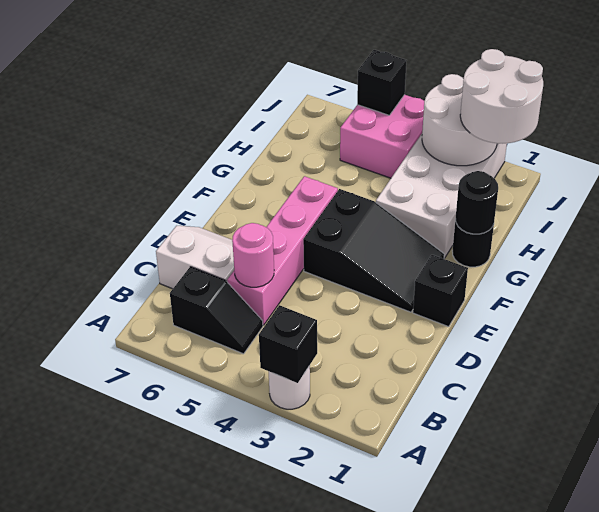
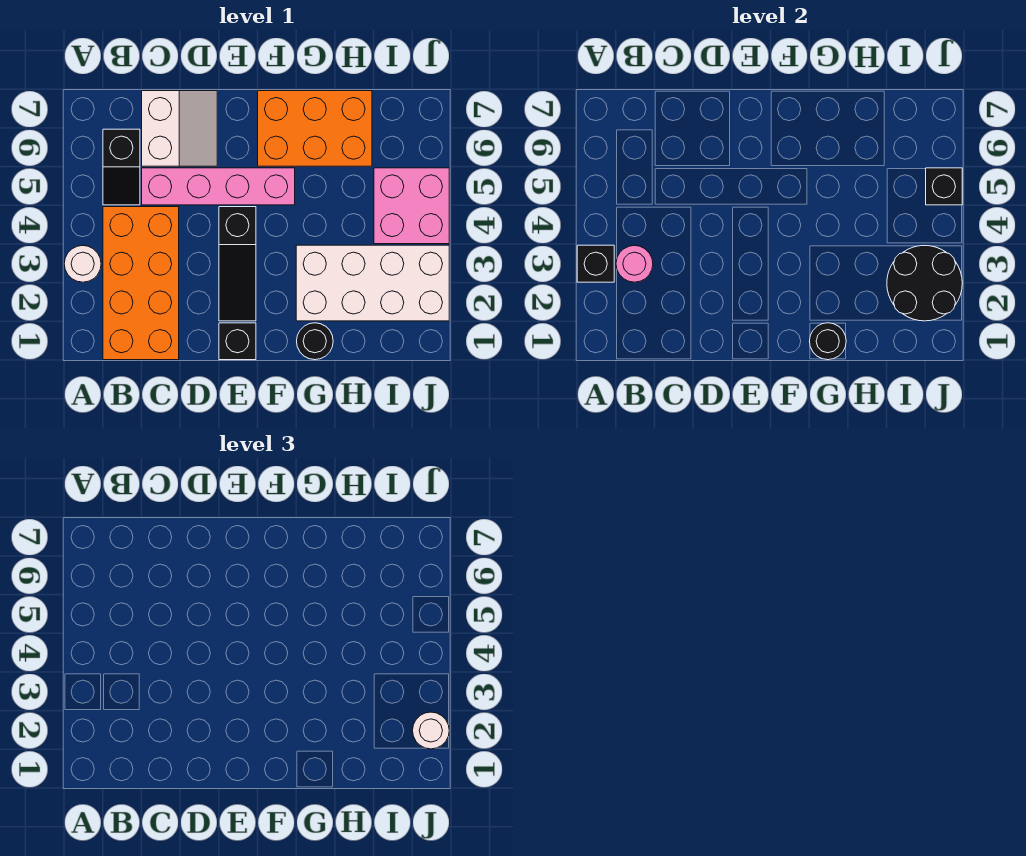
none -> orange 2x4 brick [103,207,179,360]
pink 1x1 round brick [232,223,274,287] -> pink 1x1 round brick moved to [616,246,653,282]
black 2x3 slope [303,189,444,312] -> black 1x3 slope [219,207,256,321]
none -> orange 2x3 brick [258,91,372,166]
white 2x2 round brick [460,49,543,144] -> white 1x1 round brick [413,712,449,749]
white 2x2 round brick [422,74,497,166] -> black 2x2 round brick [887,245,962,321]

